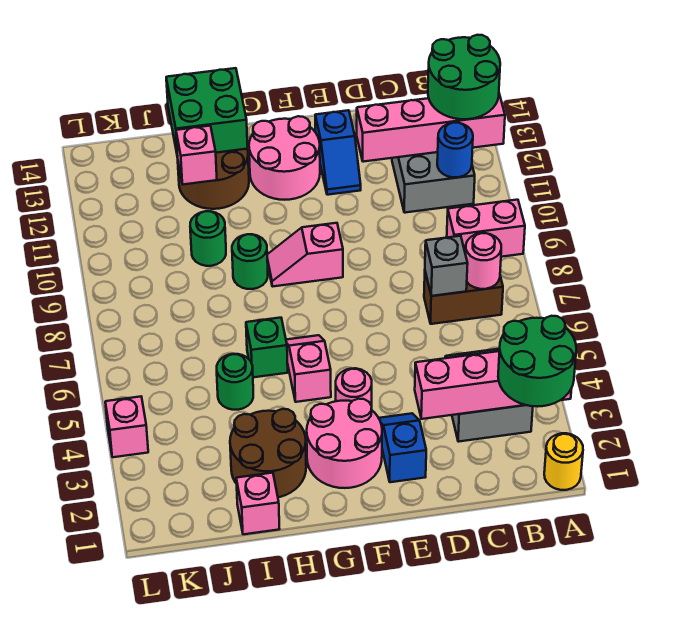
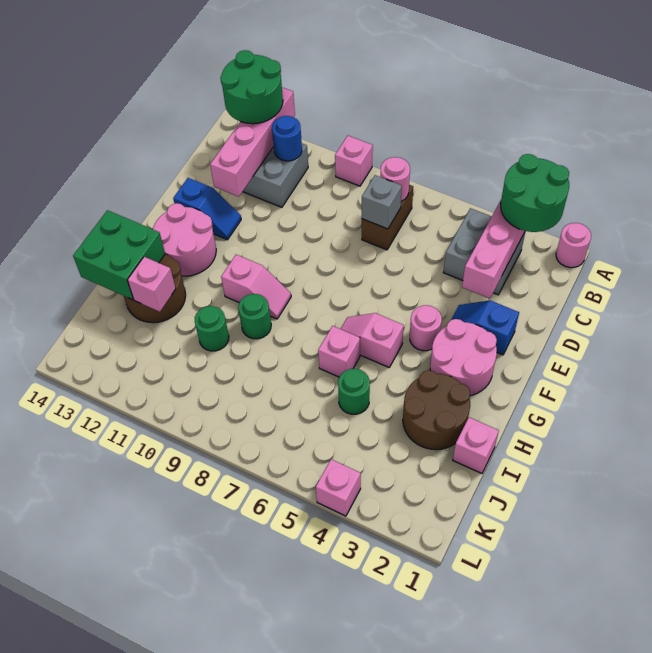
yellow 1x1 round brick [544,433,583,490] -> pink 1x1 round brick [556,223,591,268]
pink 1x2 brick [447,200,525,257] -> pink 1x1 brick [335,136,373,186]
pink 1x2 slope [267,223,343,287] -> pink 1x2 slope turned to [221,255,291,319]
green 1x1 brick [246,318,288,377] -> pink 1x1 brick [318,326,360,377]

